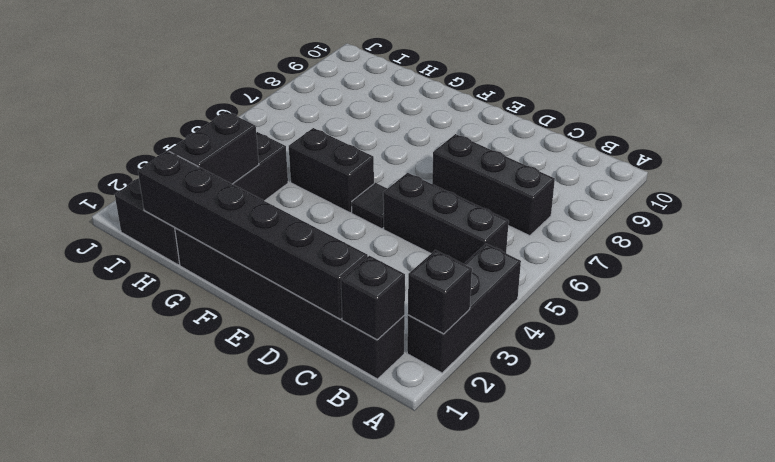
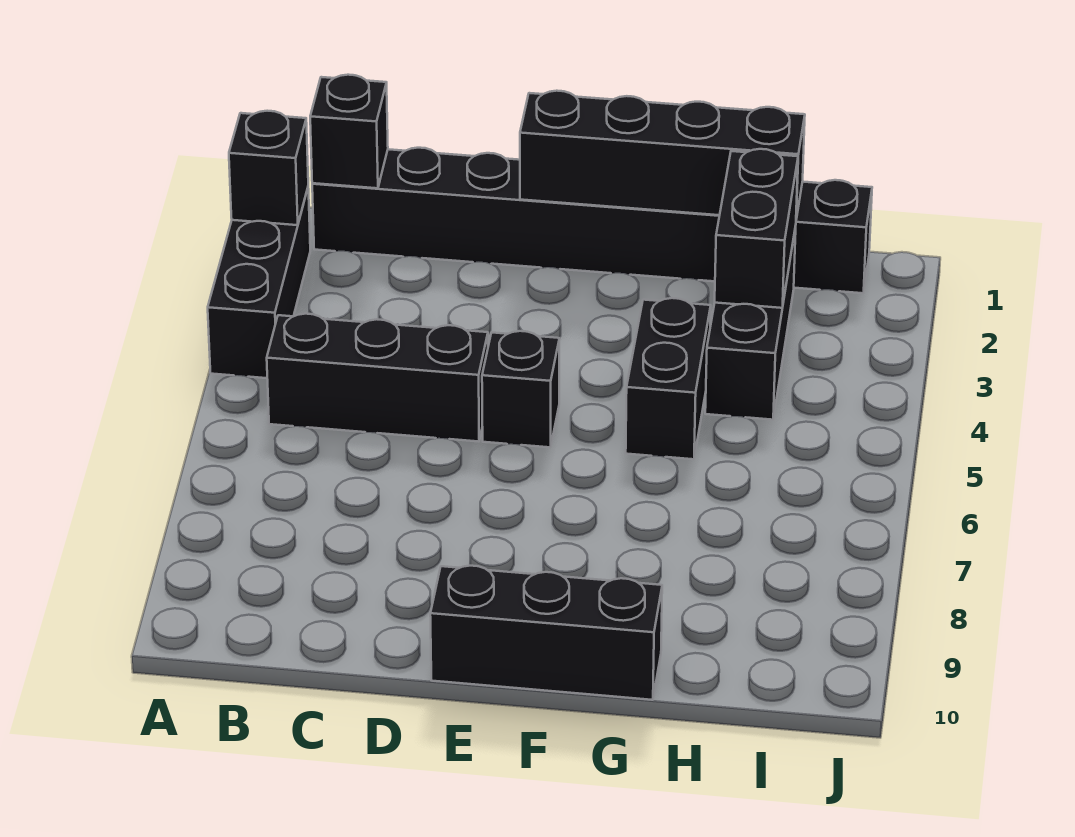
black 1x3 brick [432,134,555,236] -> black 1x3 brick moved to [430,566,662,700]
black 1x6 brick [138,151,368,319] -> black 1x4 brick [520,91,805,219]
black 1x1 tile [352,183,388,229] -> black 1x1 brick [482,331,560,447]
black 1x2 brick [289,128,374,213] -> black 1x2 brick turned to [626,298,711,459]

